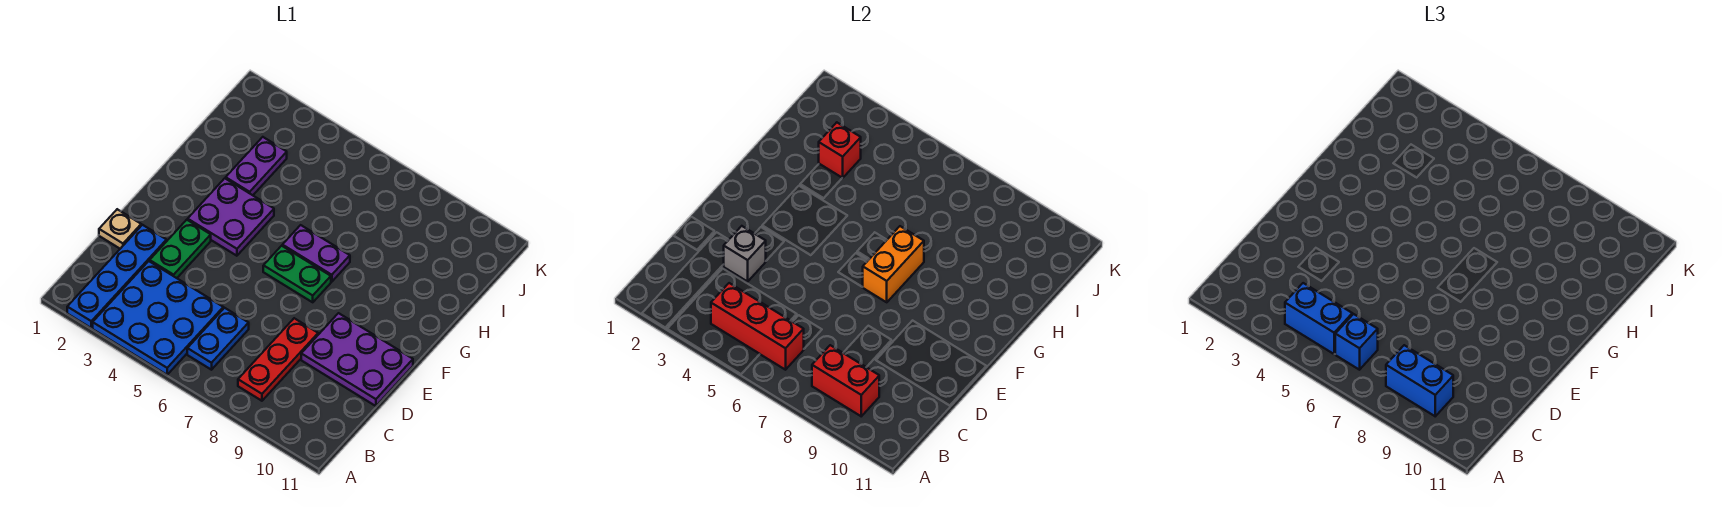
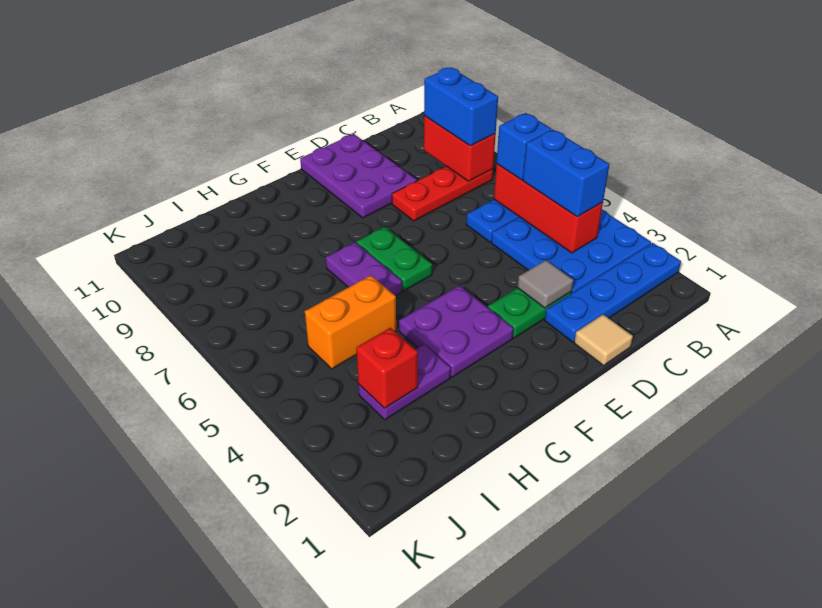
tan 1x1 plate [99,209,141,249] -> tan 1x1 tile [574,314,633,365]
grey 1x1 brick [724,226,766,282] -> grey 1x1 tile [518,260,573,308]
orange 1x2 brick [863,226,924,302] -> orange 1x2 brick moved to [305,275,396,369]

